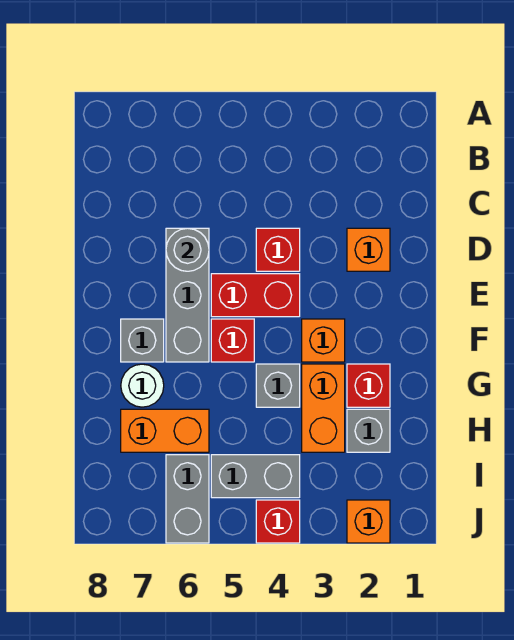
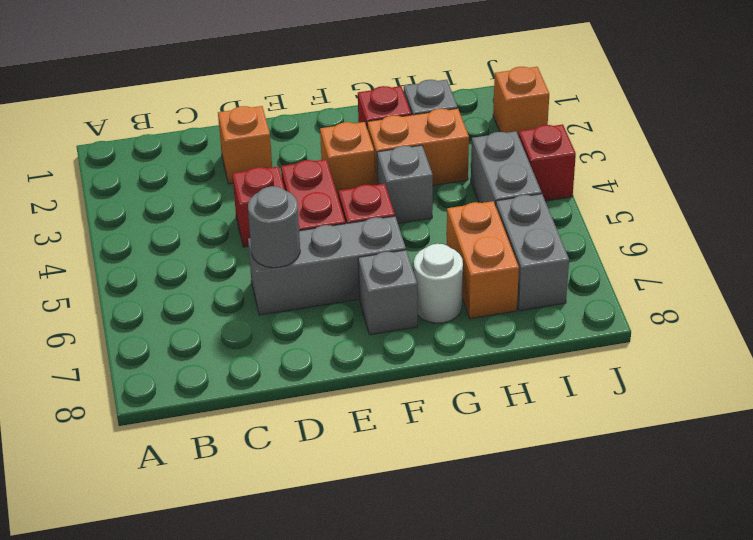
grey 1x2 brick [166,455,209,543] -> grey 1x2 brick turned to [496,194,569,311]

